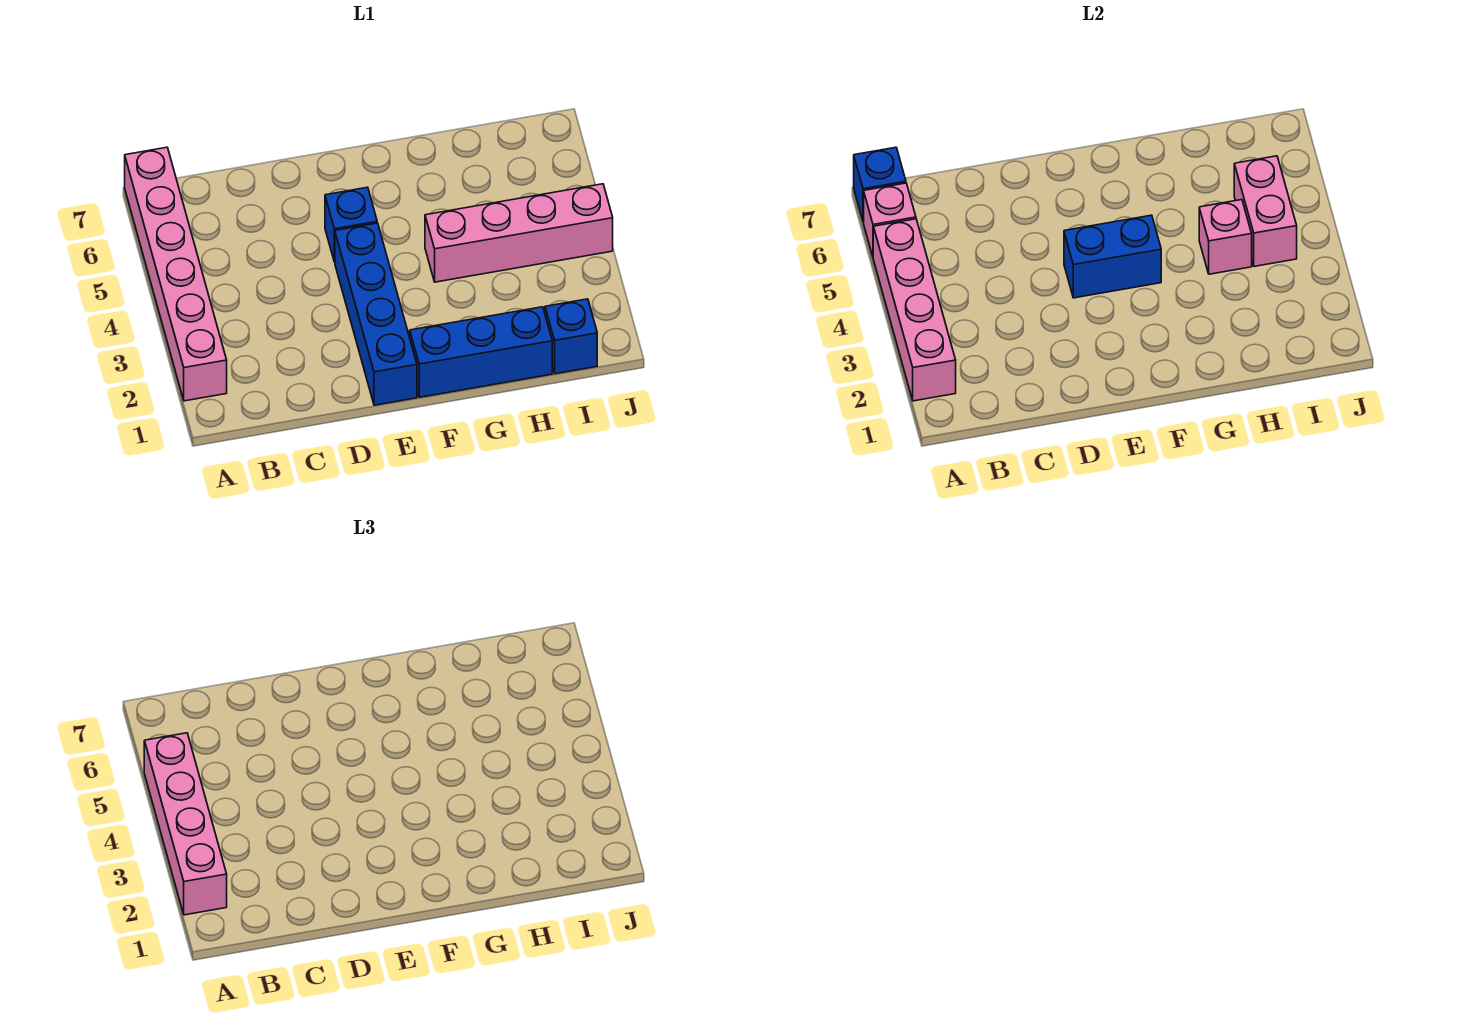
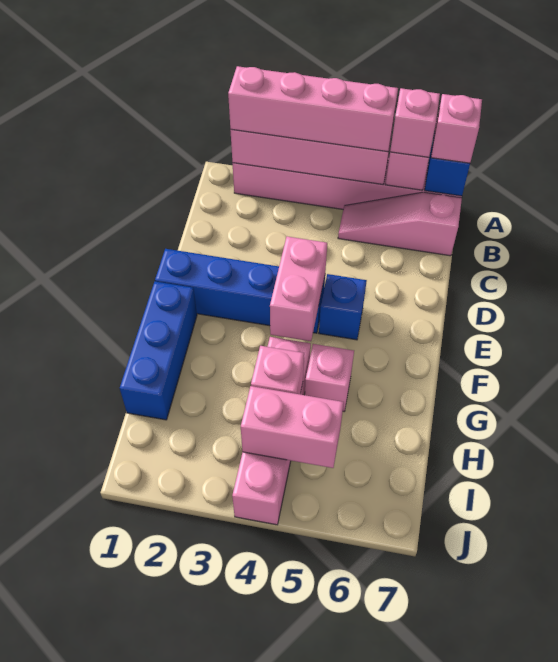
none -> pink 1x1 brick [390,88,440,157]
none -> pink 1x1 brick [431,94,482,163]
none -> pink 1x3 slope [338,192,462,256]
blue 1x2 brick [1064,215,1161,298] -> pink 1x2 brick [270,236,327,341]
none -> pink 1x1 brick [305,344,354,411]
blue 1x1 brick [545,299,597,374] -> none

